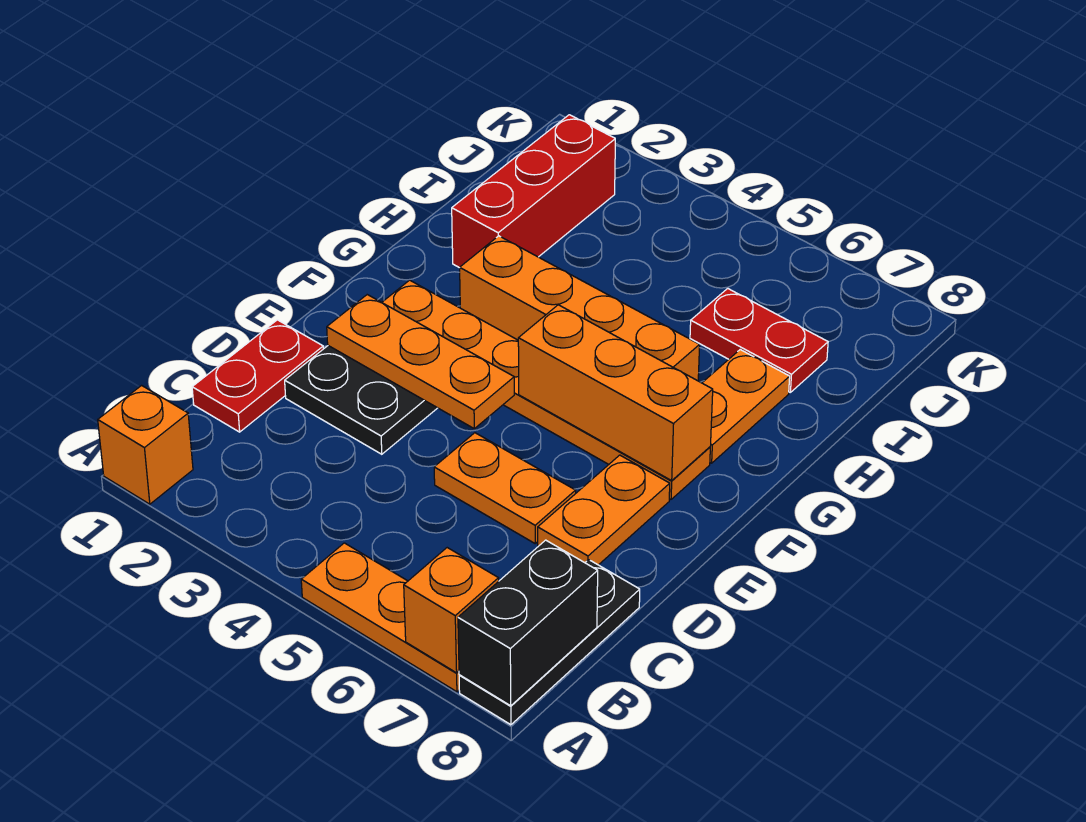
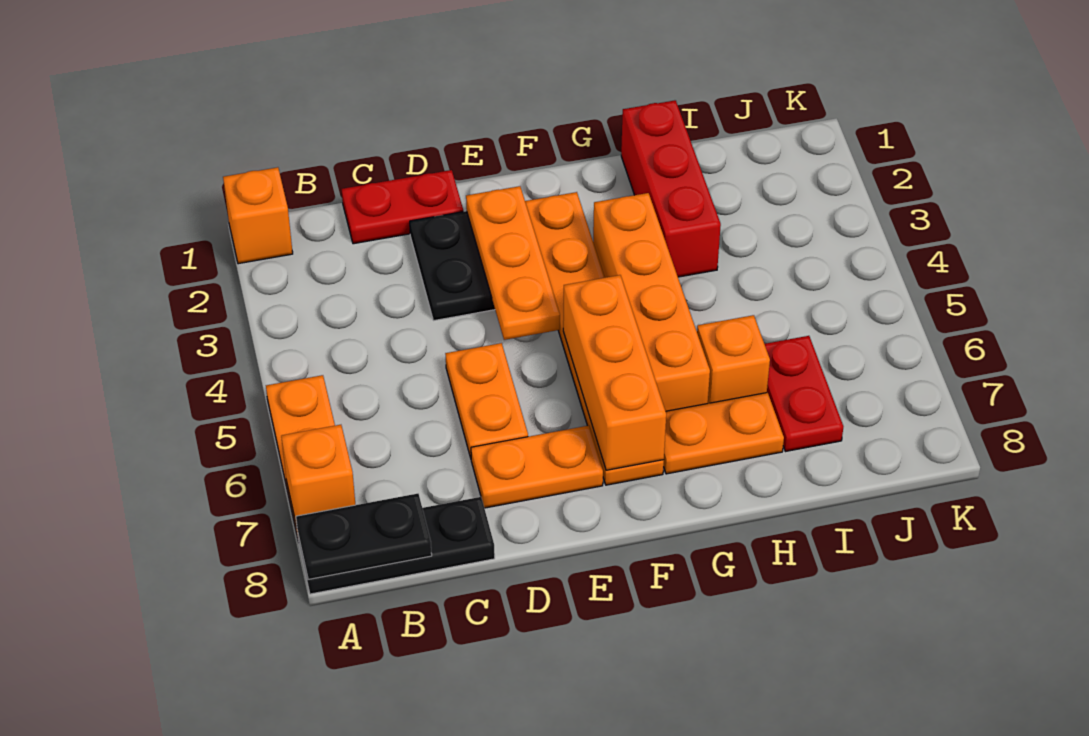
black 1x2 brick [458,540,598,706] -> black 1x2 plate [296,494,432,579]
red 1x3 brick [452,115,615,268] -> red 1x3 brick turned to [621,100,721,277]
none -> orange 1x1 brick [697,315,770,403]

